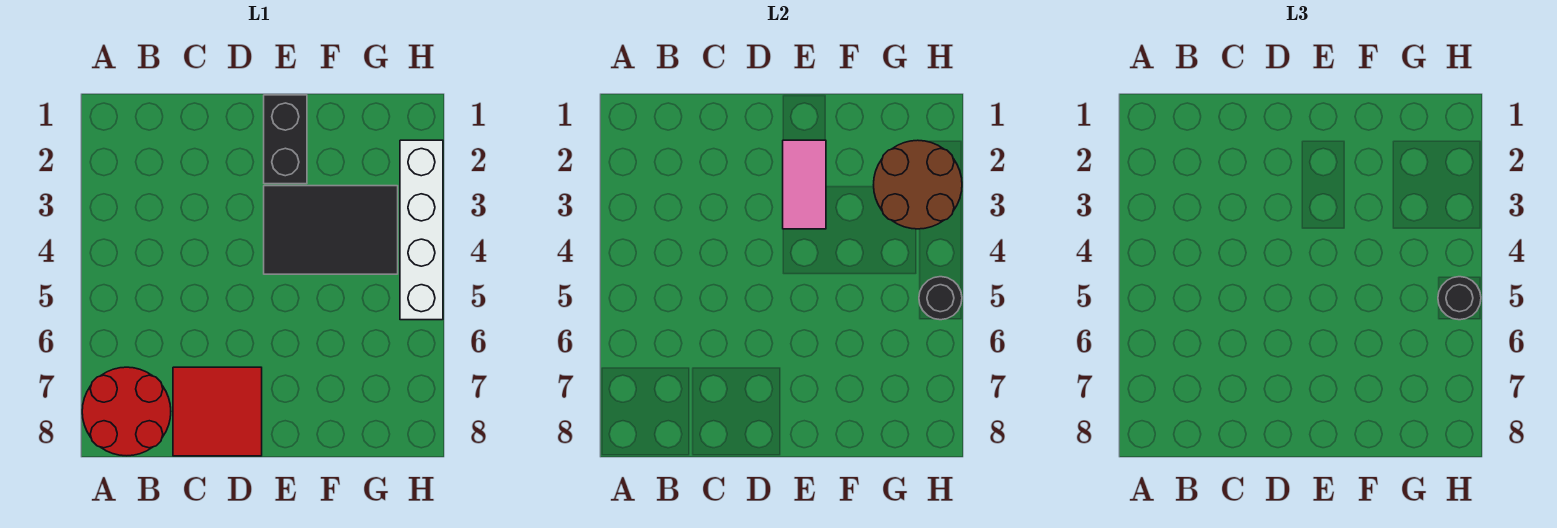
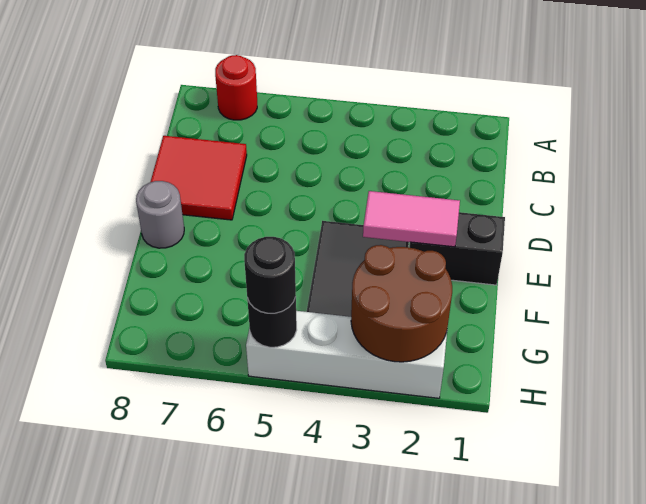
red 2x2 round brick [82,367,171,456] -> red 1x1 round brick [215,55,257,120]
none -> grey 1x1 round brick [136,181,184,248]

